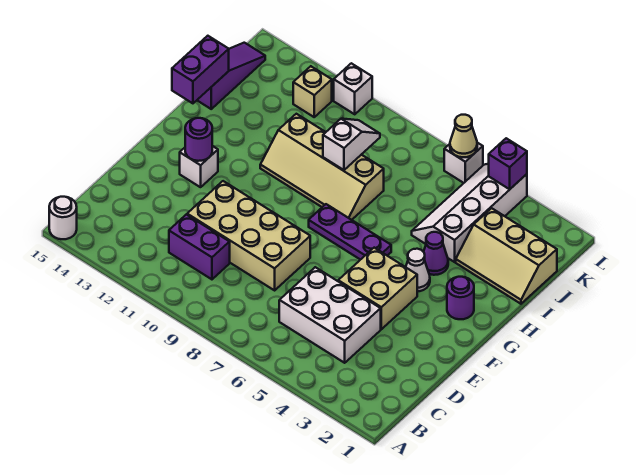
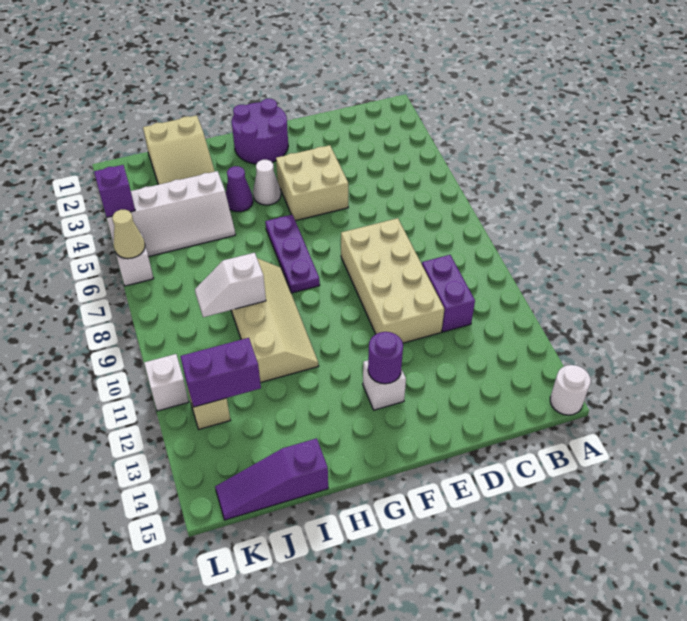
white 2x3 brick [279,267,381,363] -> none
purple 1x1 round brick [447,277,474,319] -> purple 2x2 round brick [232,99,288,164]
purple 1x2 brick [172,36,229,103] -> purple 1x2 brick moved to [180,338,261,407]
tan 2x3 slope [456,208,557,304] -> tan 2x3 slope turned to [143,115,215,185]

